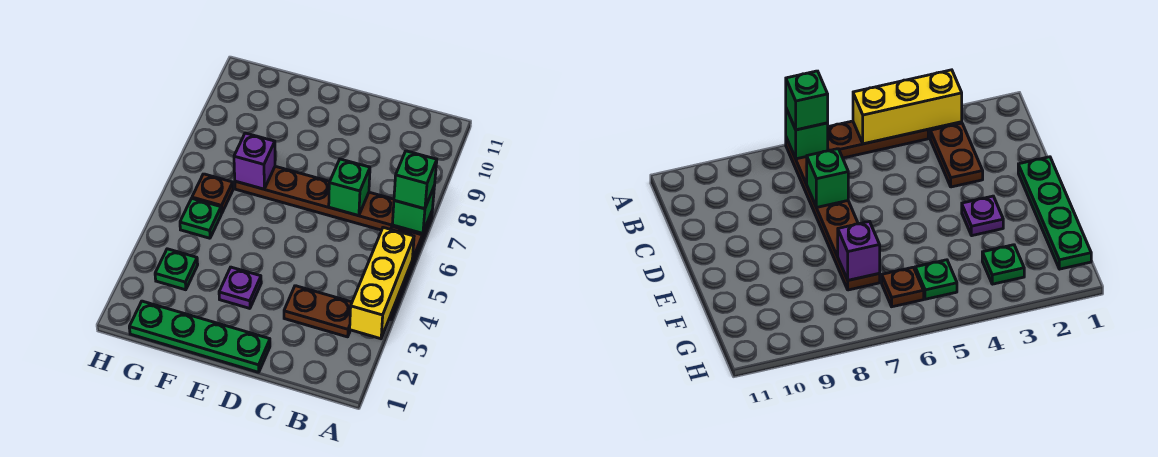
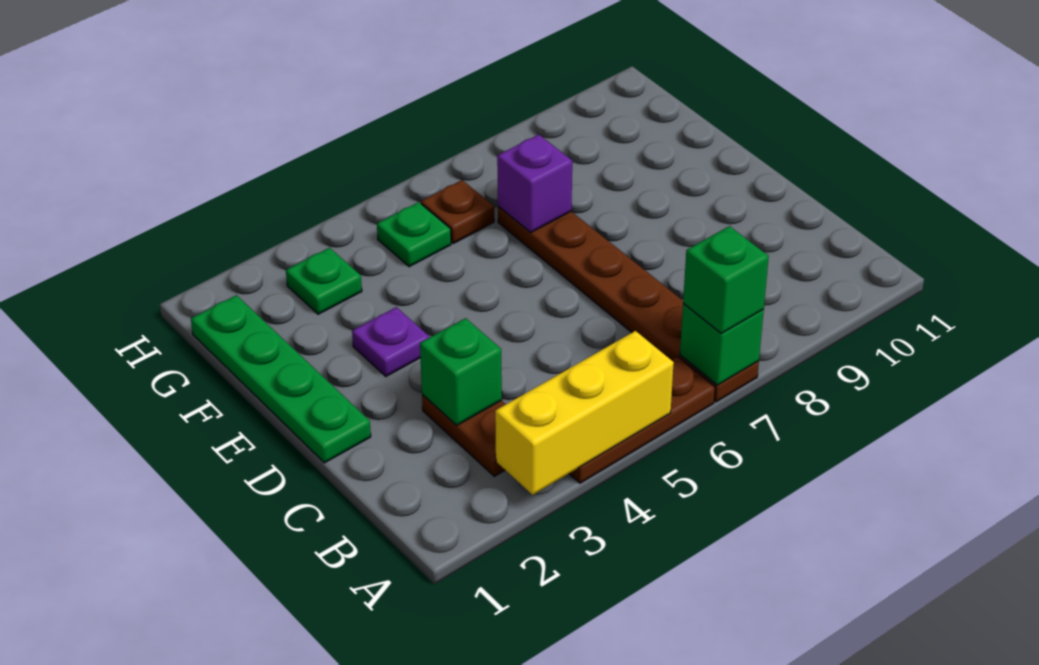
green 1x1 brick [329,159,370,216] -> green 1x1 brick moved to [420,318,502,426]

